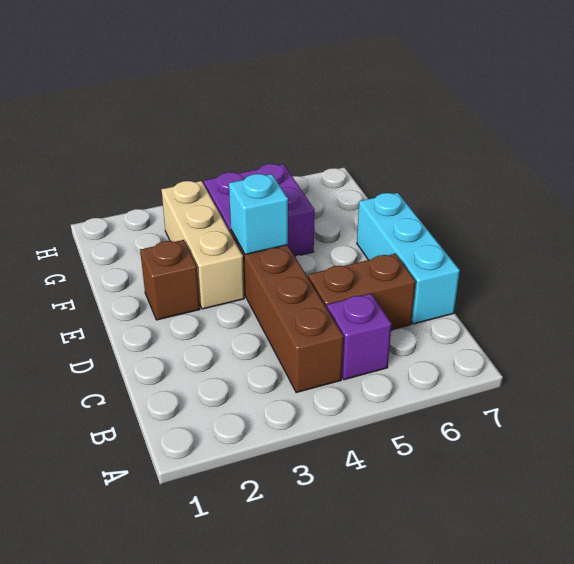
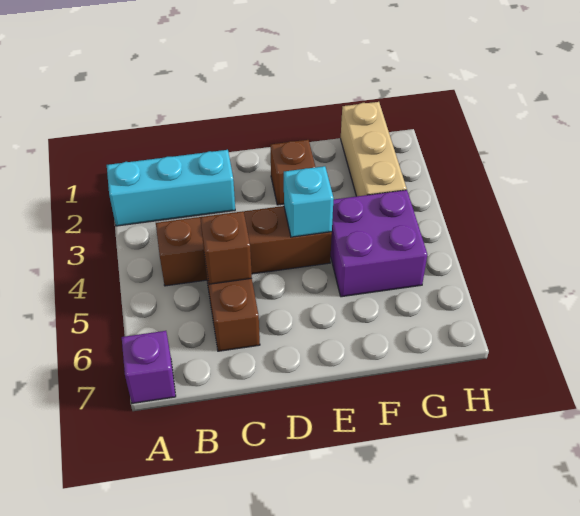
purple 1x1 brick [327,294,392,380] -> purple 1x1 brick moved to [122,331,176,403]
none -> brown 1x1 brick [200,211,252,284]
cyan 1x3 brick [357,193,460,324] -> cyan 1x3 brick moved to [107,150,235,226]
tan 1x3 brick [161,181,244,309] -> tan 1x3 brick turned to [341,102,407,196]

